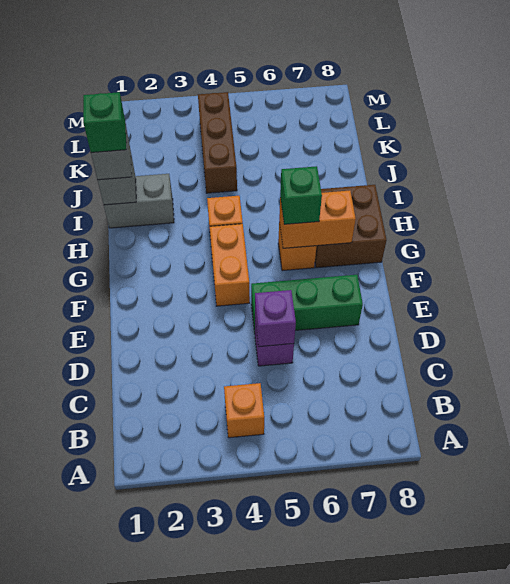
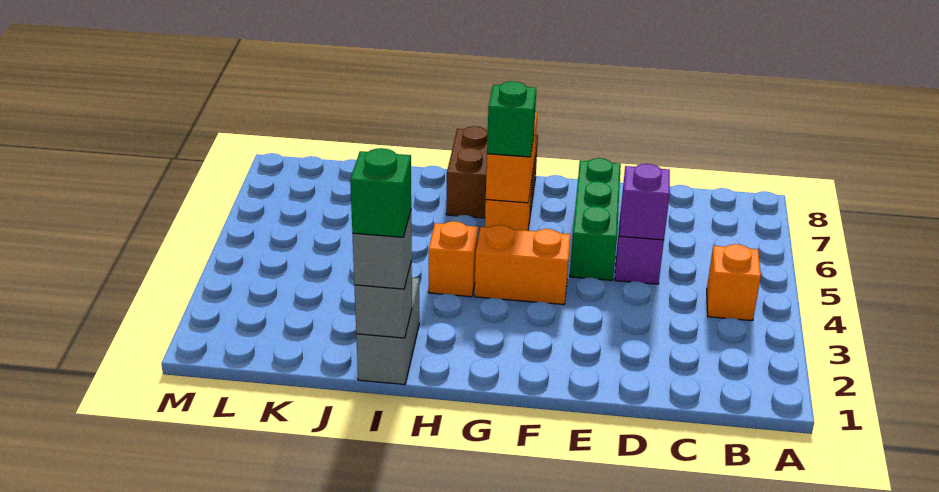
brown 1x3 brick [198,92,237,193] -> none

